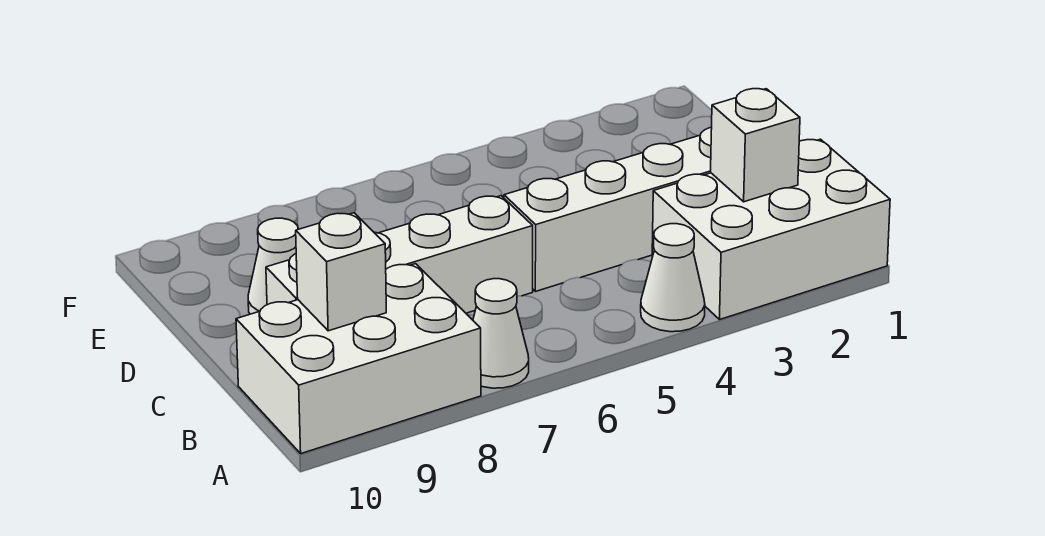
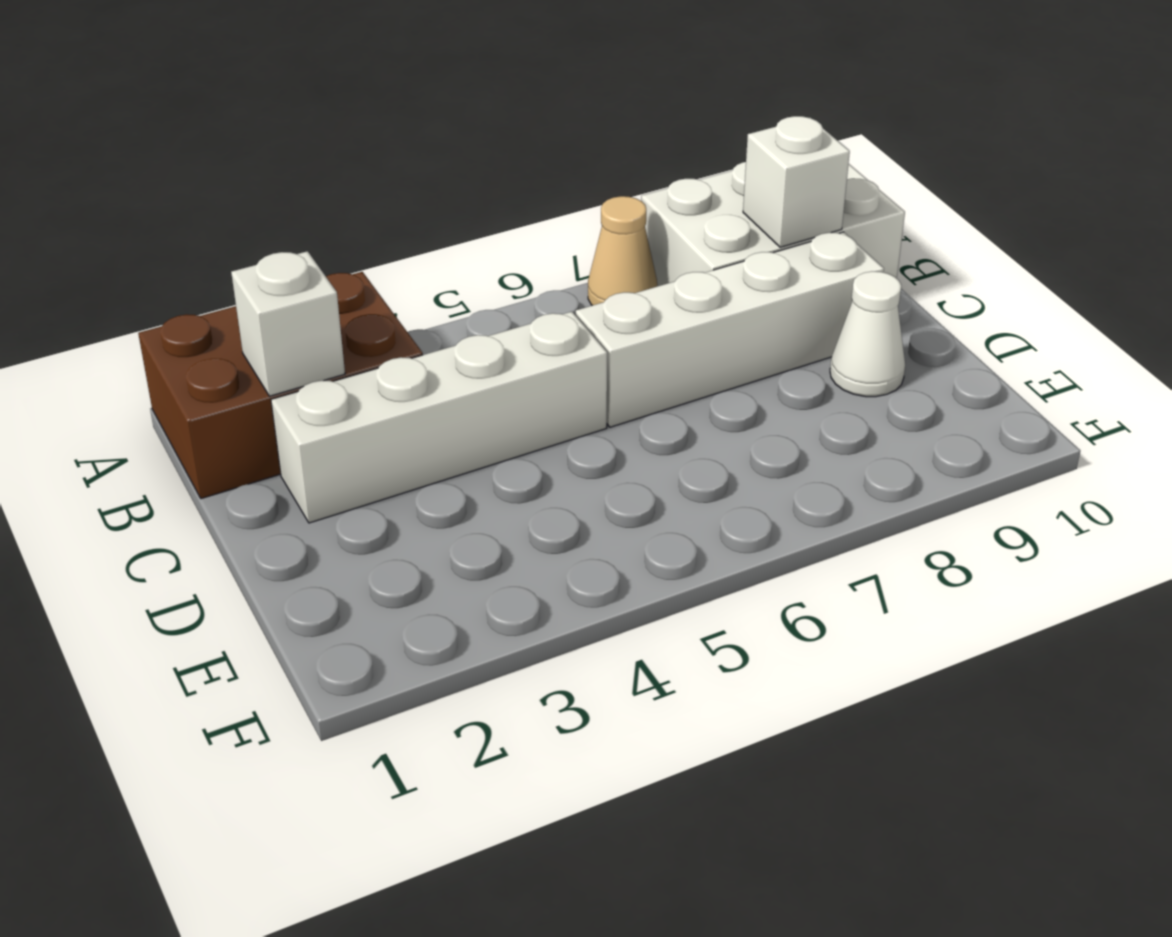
white 2x3 brick [652,139,890,319] -> brown 2x3 brick [138,272,423,499]
white 1x1 cone [641,224,705,332] -> none
white 1x1 cone [473,279,529,388] -> tan 1x1 cone [588,196,657,305]

